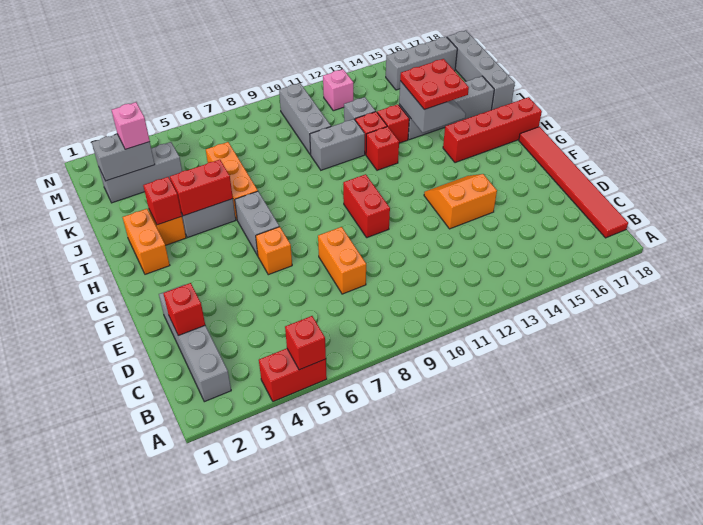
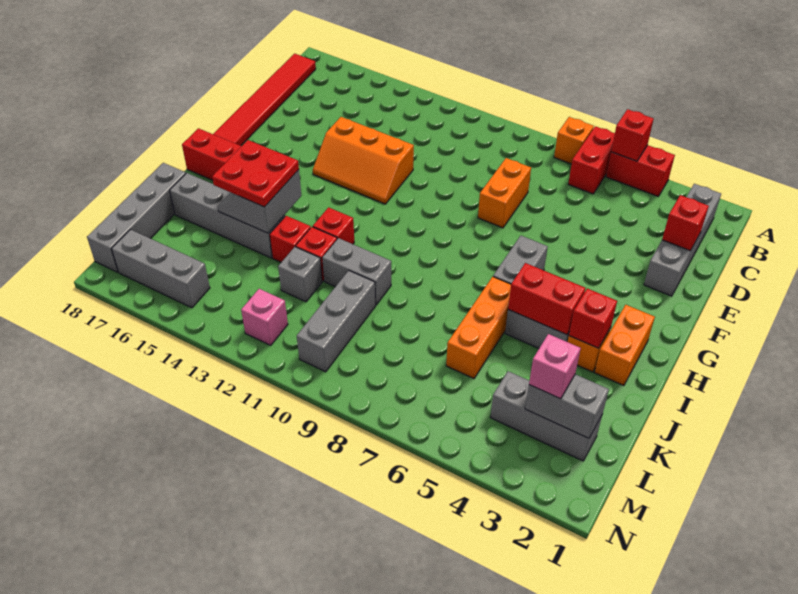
orange 2x2 slope [424,174,497,229] -> orange 2x3 slope [313,117,414,204]
orange 1x1 brick [256,227,292,275] -> orange 1x1 brick moved to [554,117,594,164]
red 1x2 brick [343,174,390,238] -> red 1x2 brick moved to [568,126,615,194]

